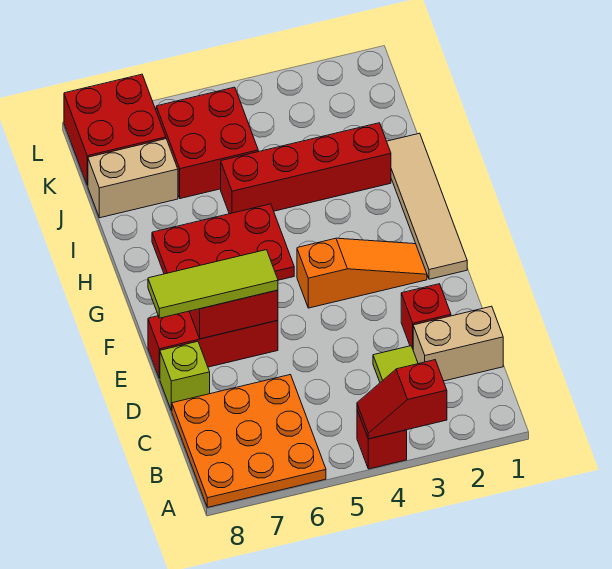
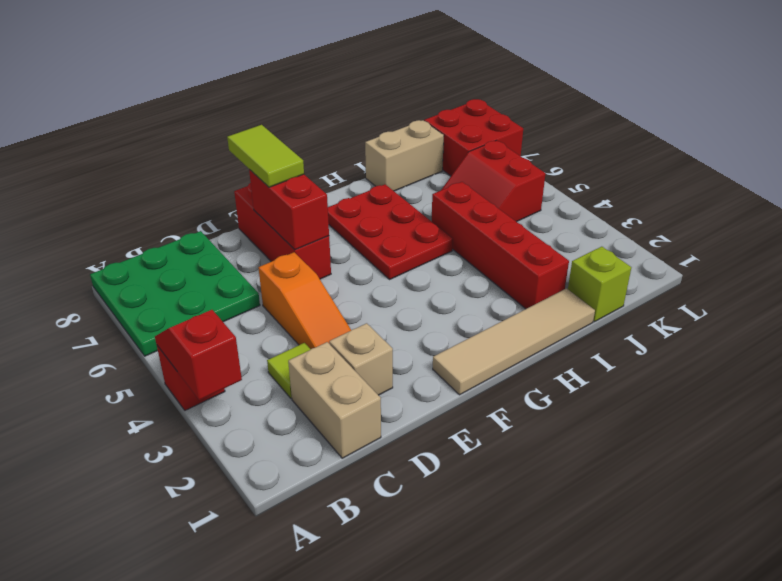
orange 3x3 plate [172,375,326,507] -> green 3x3 plate [90,231,260,356]
red 1x1 brick [401,284,451,348] -> tan 1x1 brick [329,323,393,395]
lime 1x1 brick [160,341,210,411] -> lime 1x1 brick moved to [568,247,631,322]
lime 1x3 tile [148,250,278,318] -> lime 1x2 tile [227,125,304,187]
orange 1x3 slope [297,238,427,308] -> orange 1x3 slope moved to [259,252,351,349]
red 2x2 brick [156,87,258,199] -> red 2x2 slope [442,140,546,222]
tan 1x2 brick [88,139,178,218] -> tan 1x2 brick turned to [365,120,444,191]

